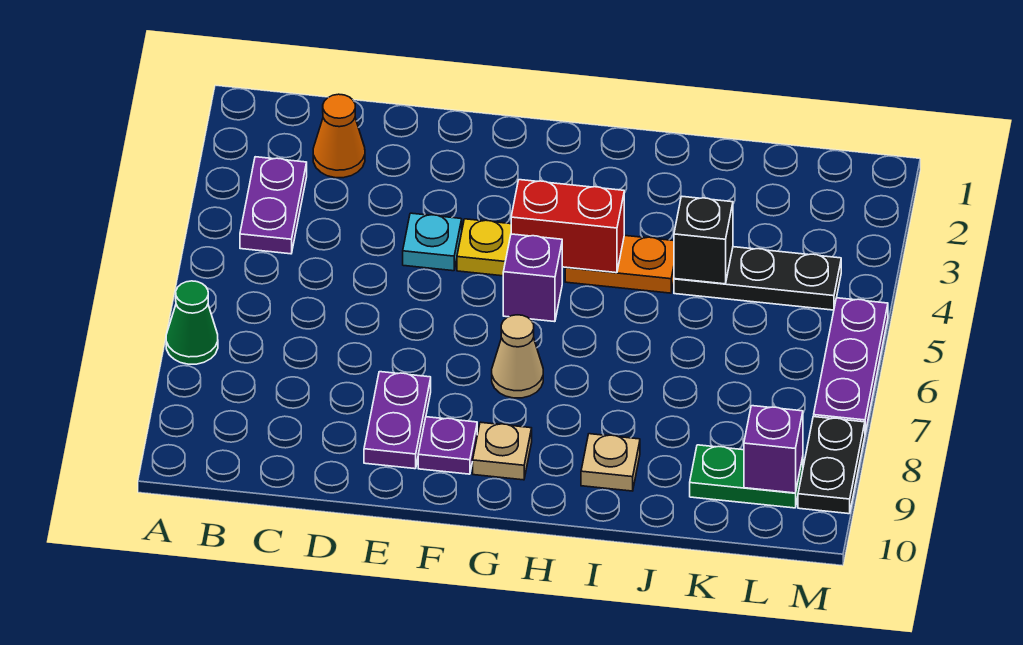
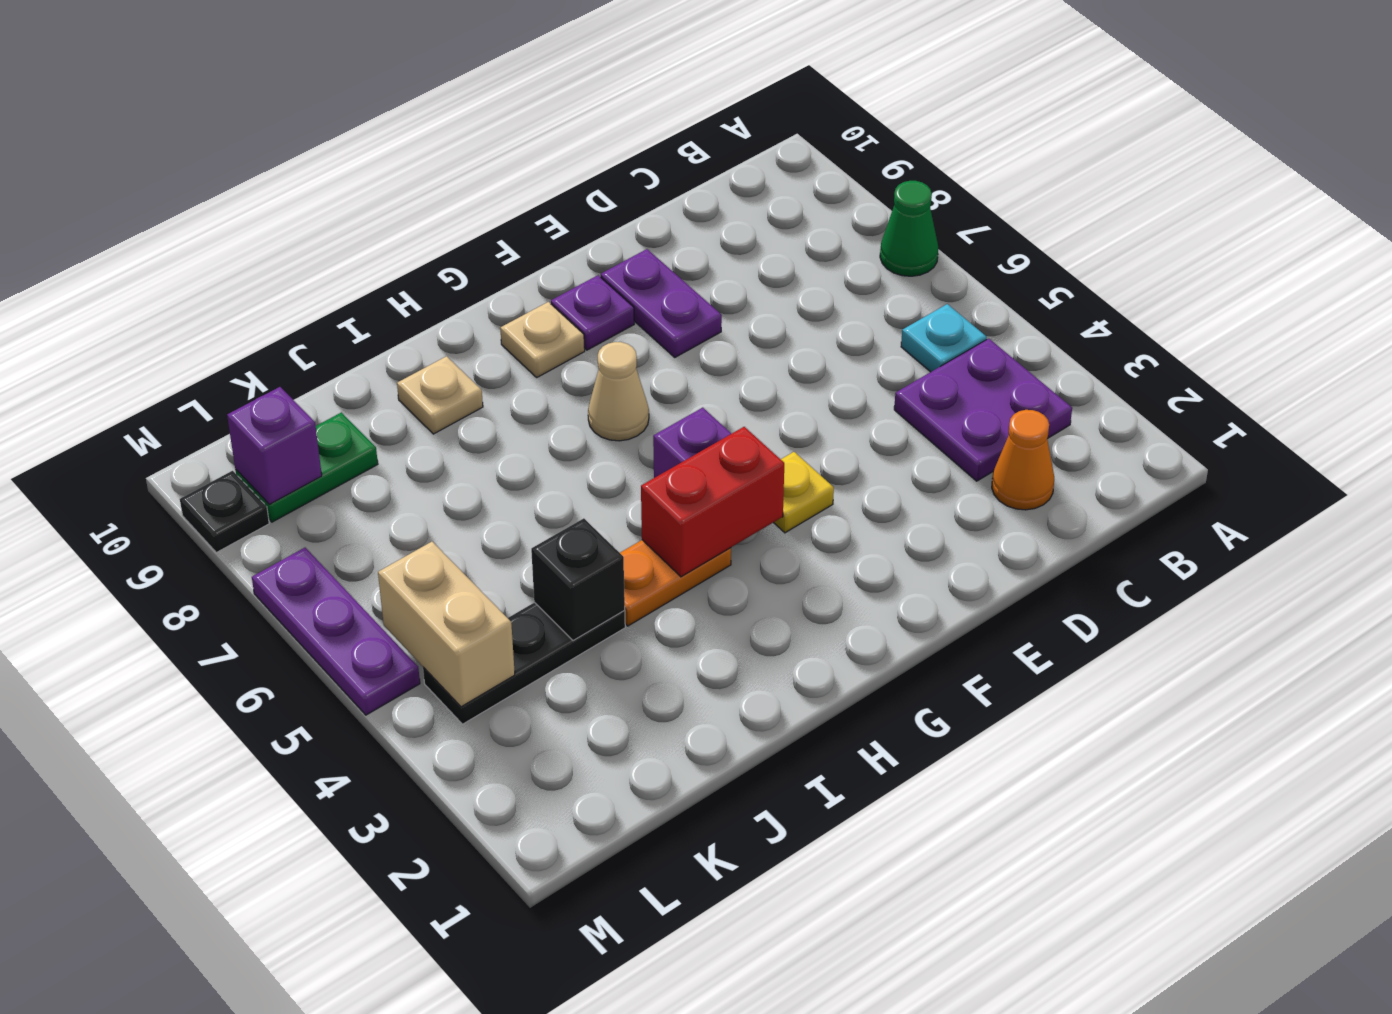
purple 1x2 plate [240,157,307,254] -> purple 2x2 plate [894,339,1072,481]
cyan 1x1 plate [403,213,462,271] -> cyan 1x1 plate moved to [901,304,987,372]
none -> tan 1x2 brick [378,542,515,707]
black 1x2 plate [798,417,865,514] -> black 1x1 plate [180,471,269,552]

